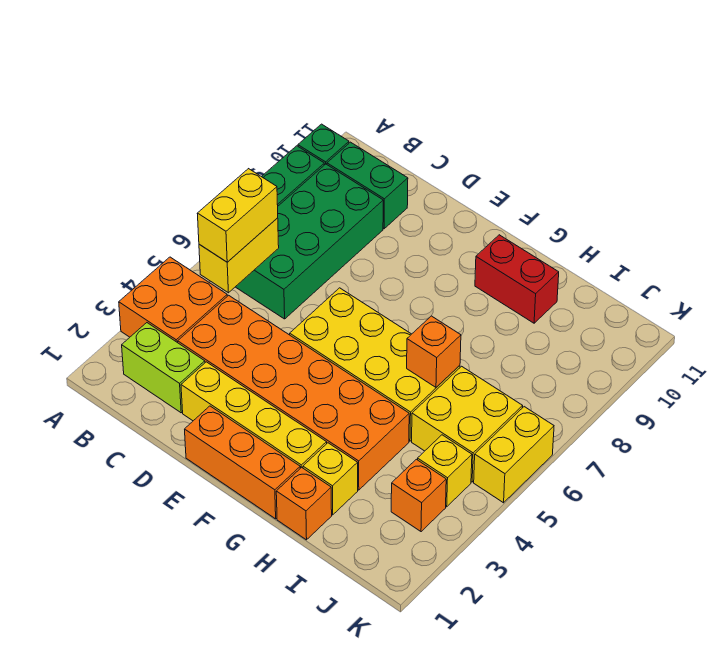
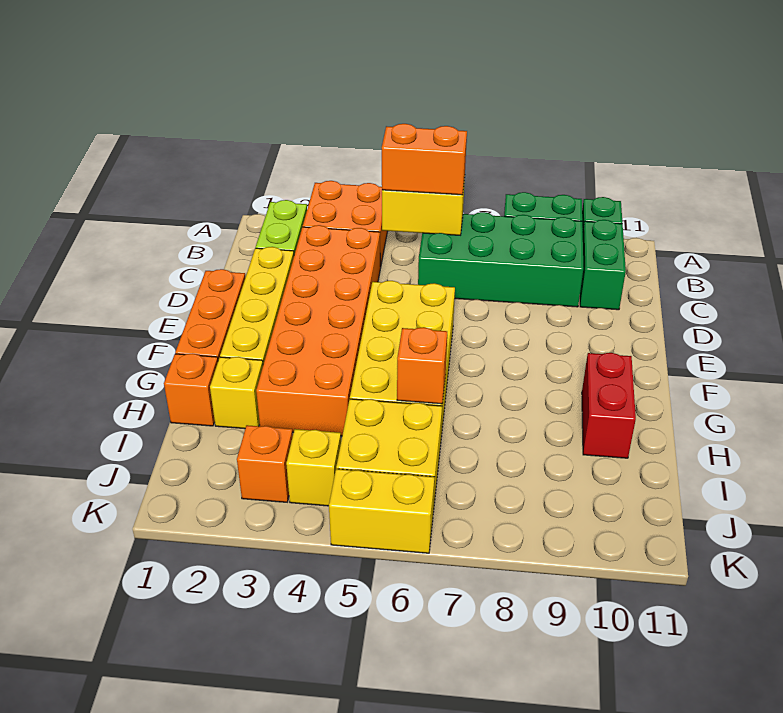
yellow 1x2 brick [197,169,278,262] -> orange 1x2 brick [382,124,467,195]

